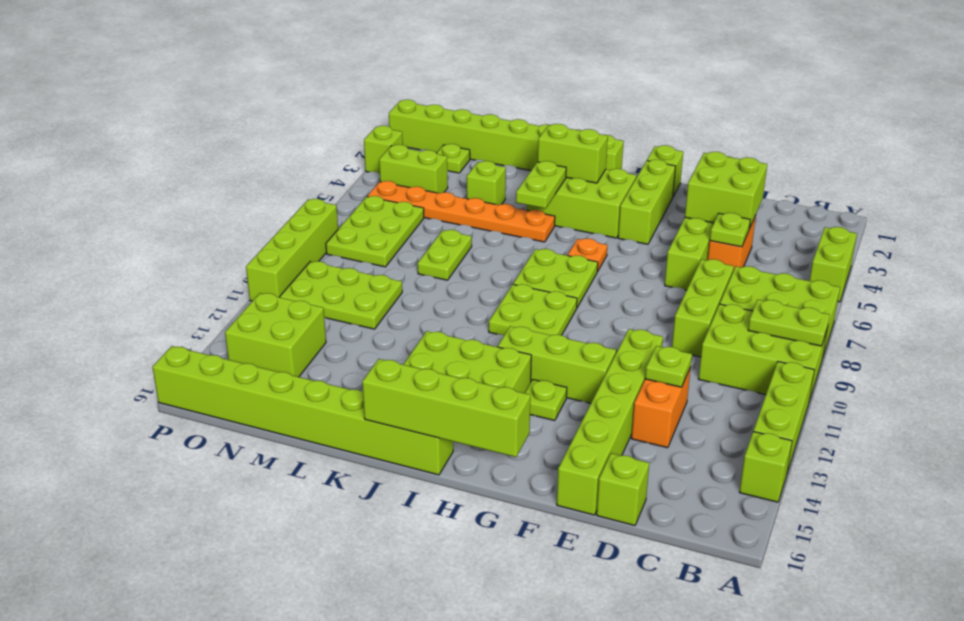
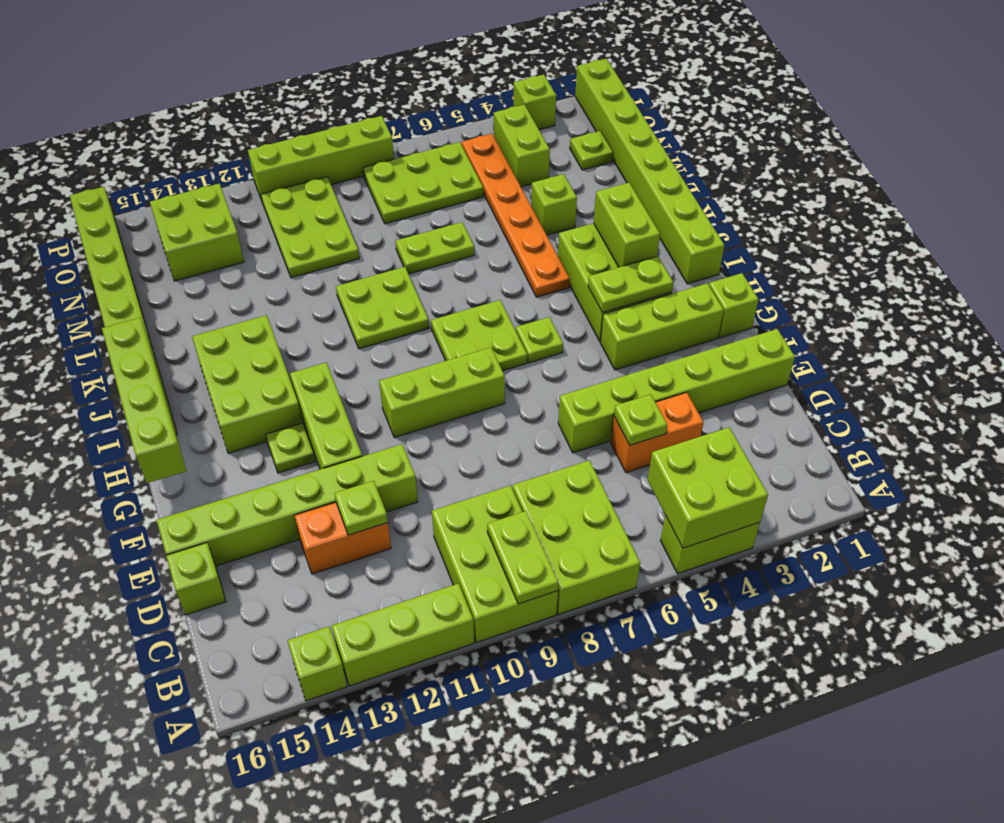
lime 2x2 brick [685,152,767,229] -> lime 2x2 brick moved to [648,427,768,548]
lime 1x3 brick [672,259,734,357] -> lime 1x3 brick moved to [379,348,505,437]
orange 1x1 plate [568,238,607,272] -> lime 1x1 plate [516,317,563,363]
lime 2x2 plate [489,284,577,335] -> lime 2x2 plate moved to [336,267,429,349]
lime 1x2 plate [516,161,566,208] -> lime 1x2 plate moved to [588,256,673,313]

